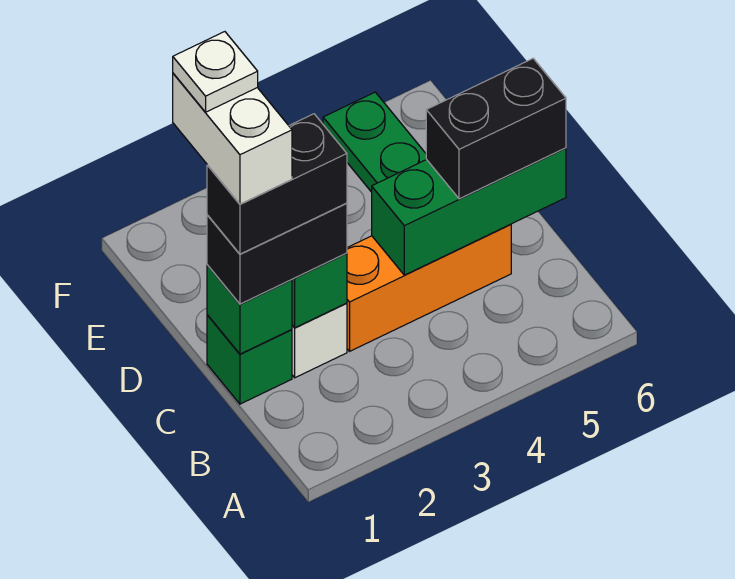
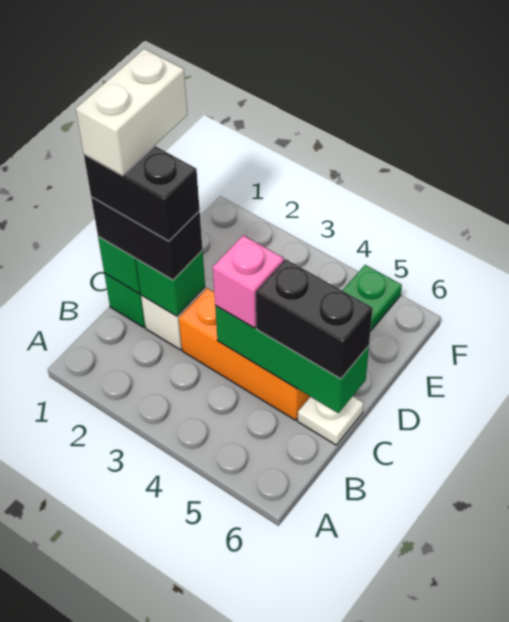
none -> pink 1x1 brick [213,235,284,328]
white 1x1 plate [173,32,258,112] -> white 1x1 plate moved to [298,396,364,445]

